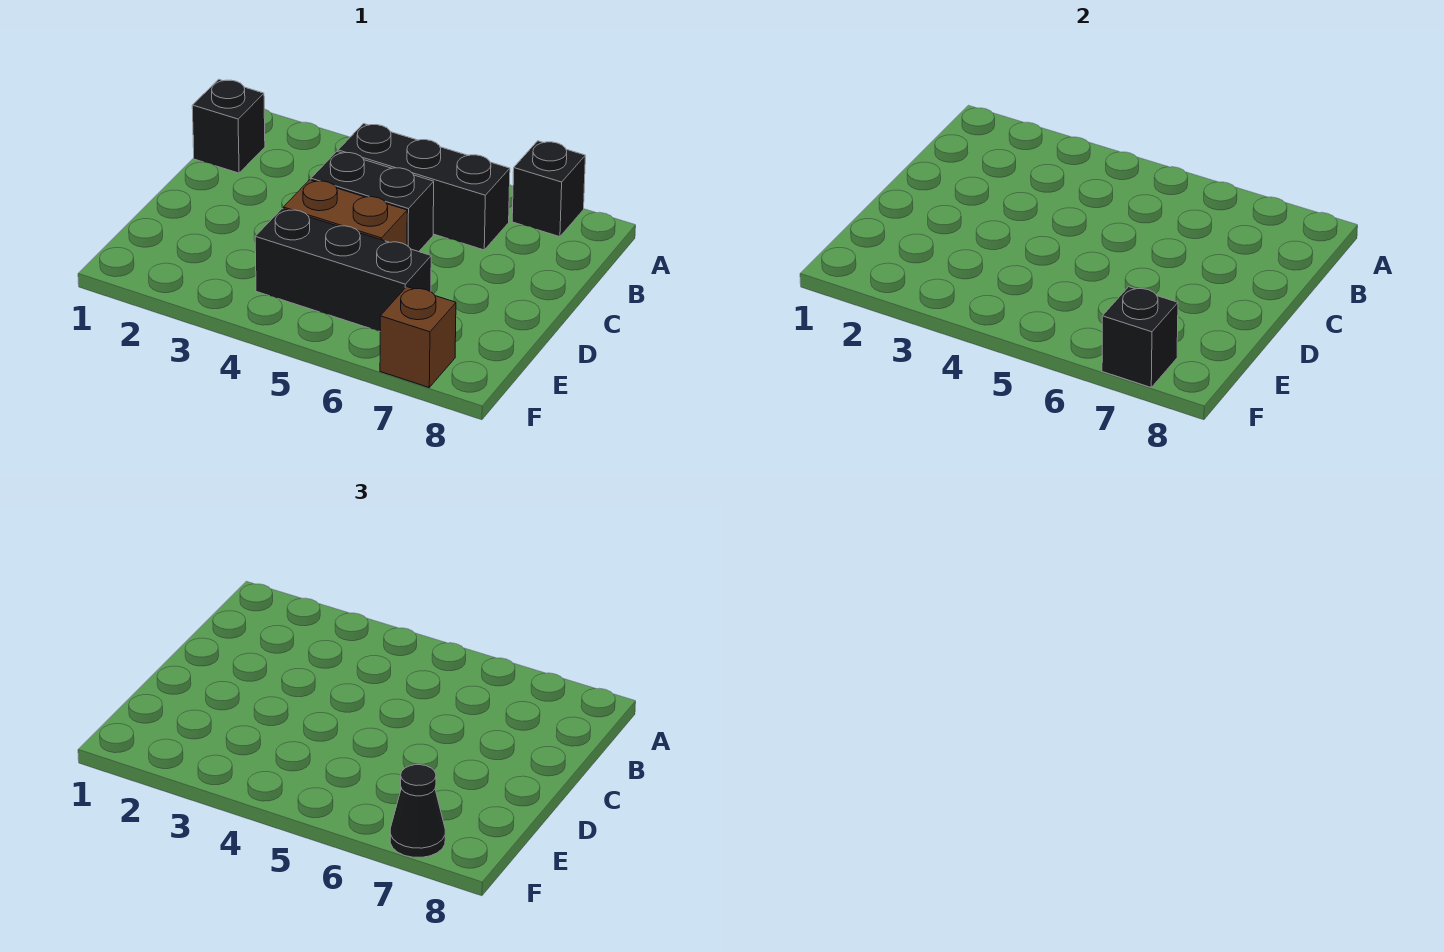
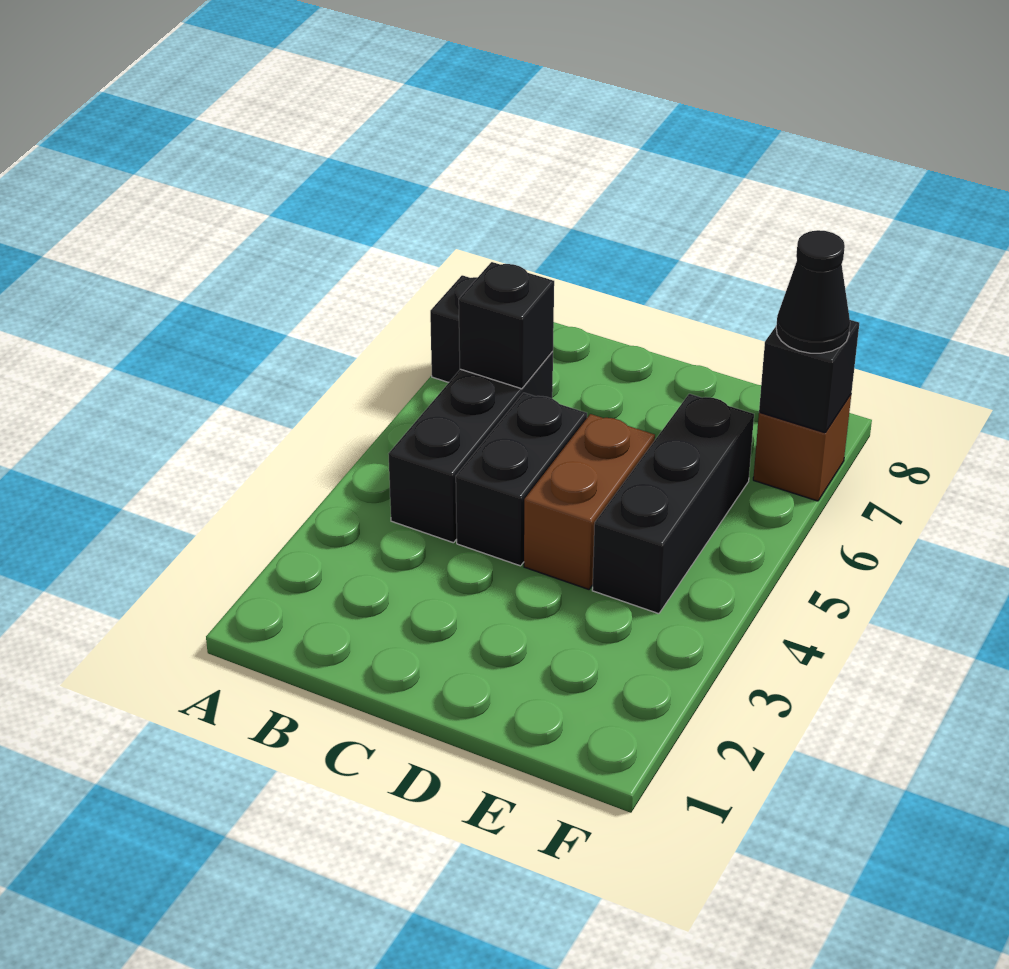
black 1x1 brick [192,79,265,173] -> black 1x1 brick moved to [459,262,554,389]

